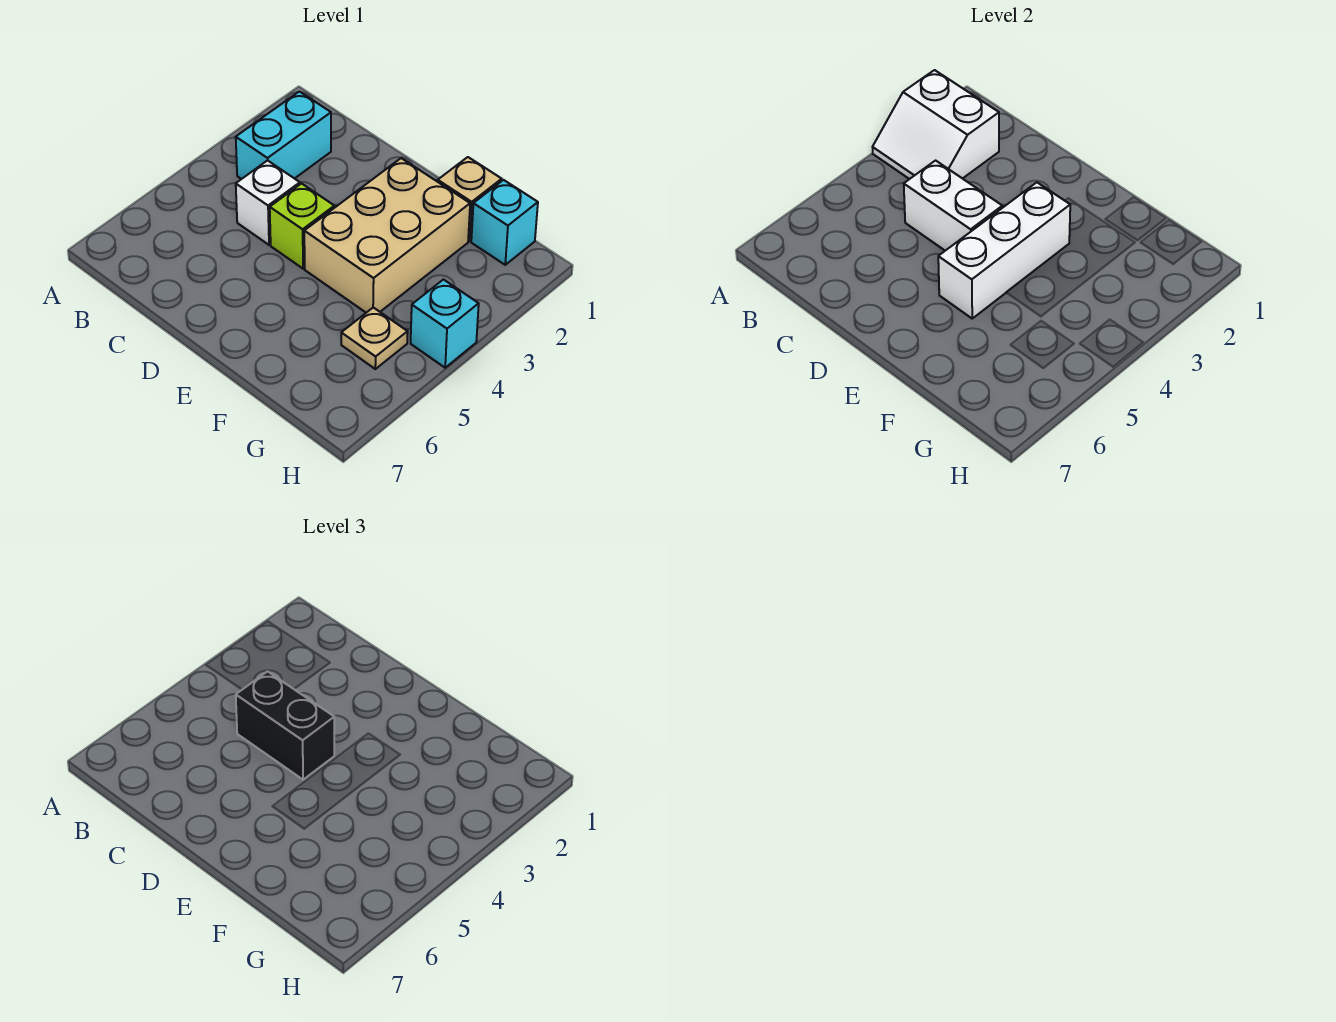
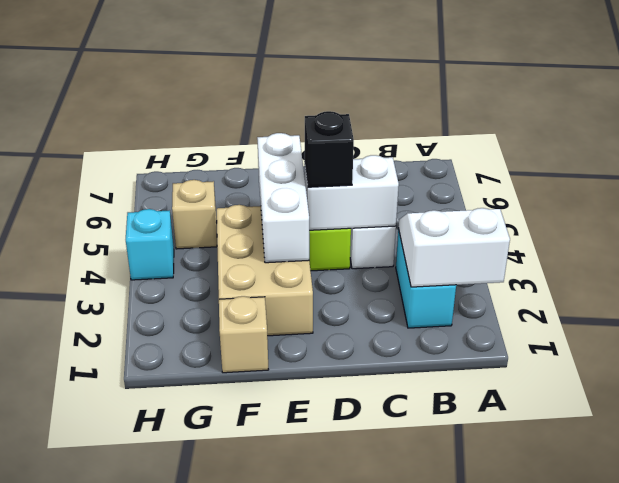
black 1x2 brick [236,672,334,780] -> black 1x1 brick [305,111,354,187]
cyan 1x1 brick [471,180,538,265] -> none
tan 1x1 plate [341,307,408,369] -> tan 1x1 brick [172,180,217,249]

